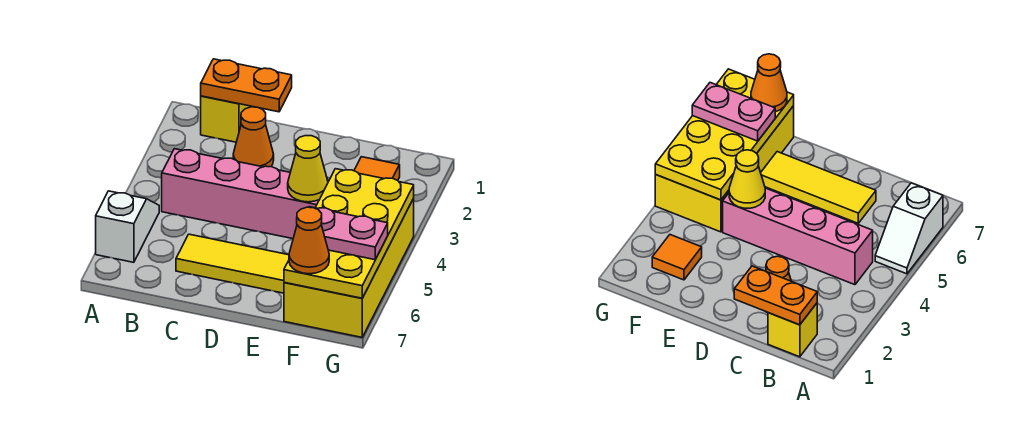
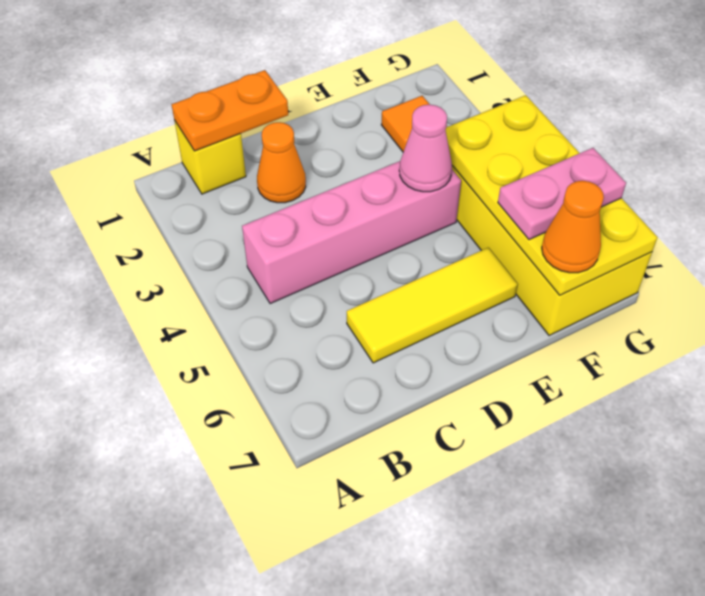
white 1x2 slope [96,191,159,262] -> none
yellow 1x1 cone [288,136,328,202] -> pink 1x1 cone [399,105,452,192]

